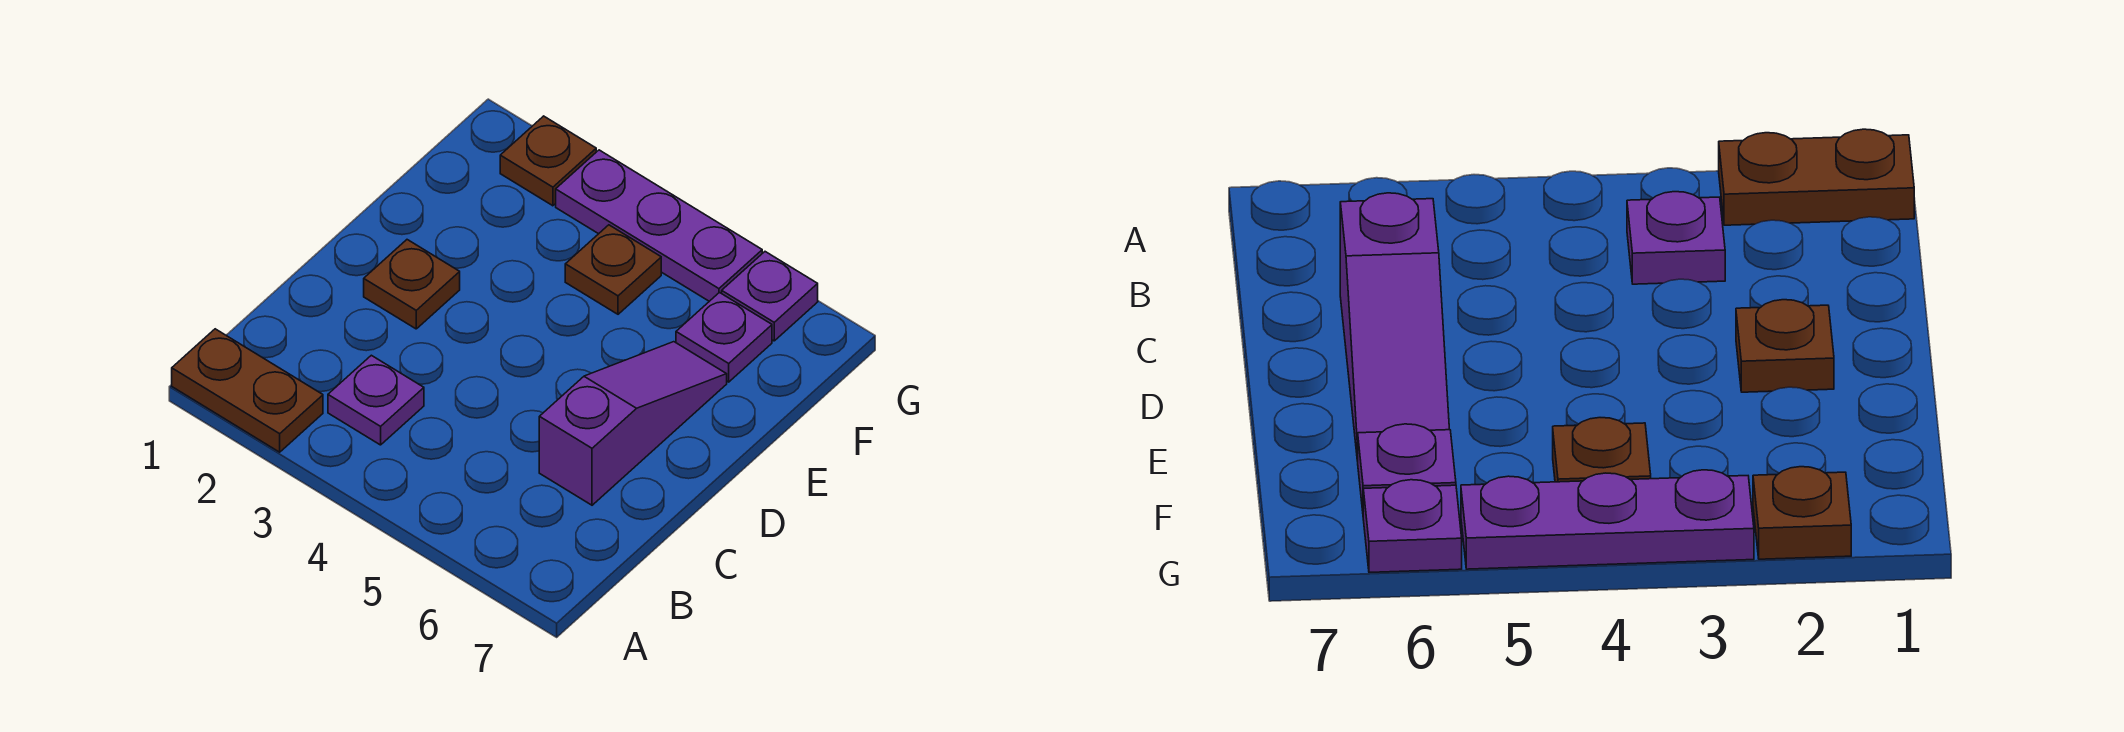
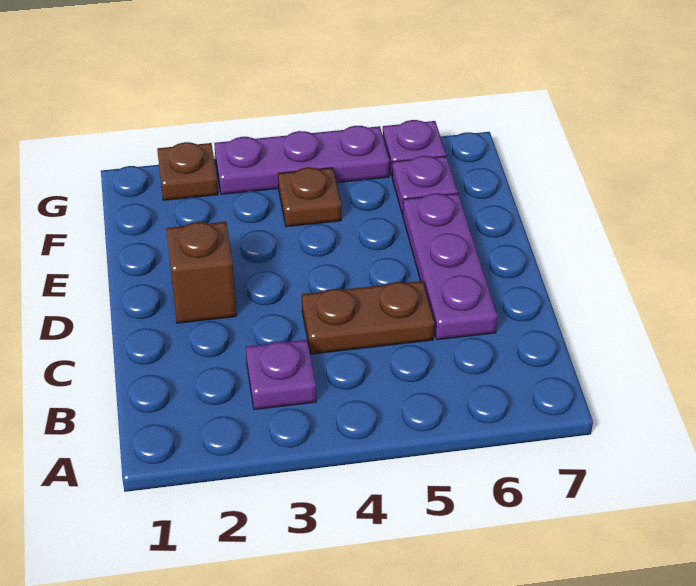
brown 1x2 plate [172,329,323,452] -> brown 1x2 plate moved to [302,281,435,354]
purple 1x3 slope [539,342,727,505] -> purple 1x3 plate [403,193,497,340]
brown 1x1 plate [364,240,460,329] -> brown 1x1 brick [166,222,236,323]

